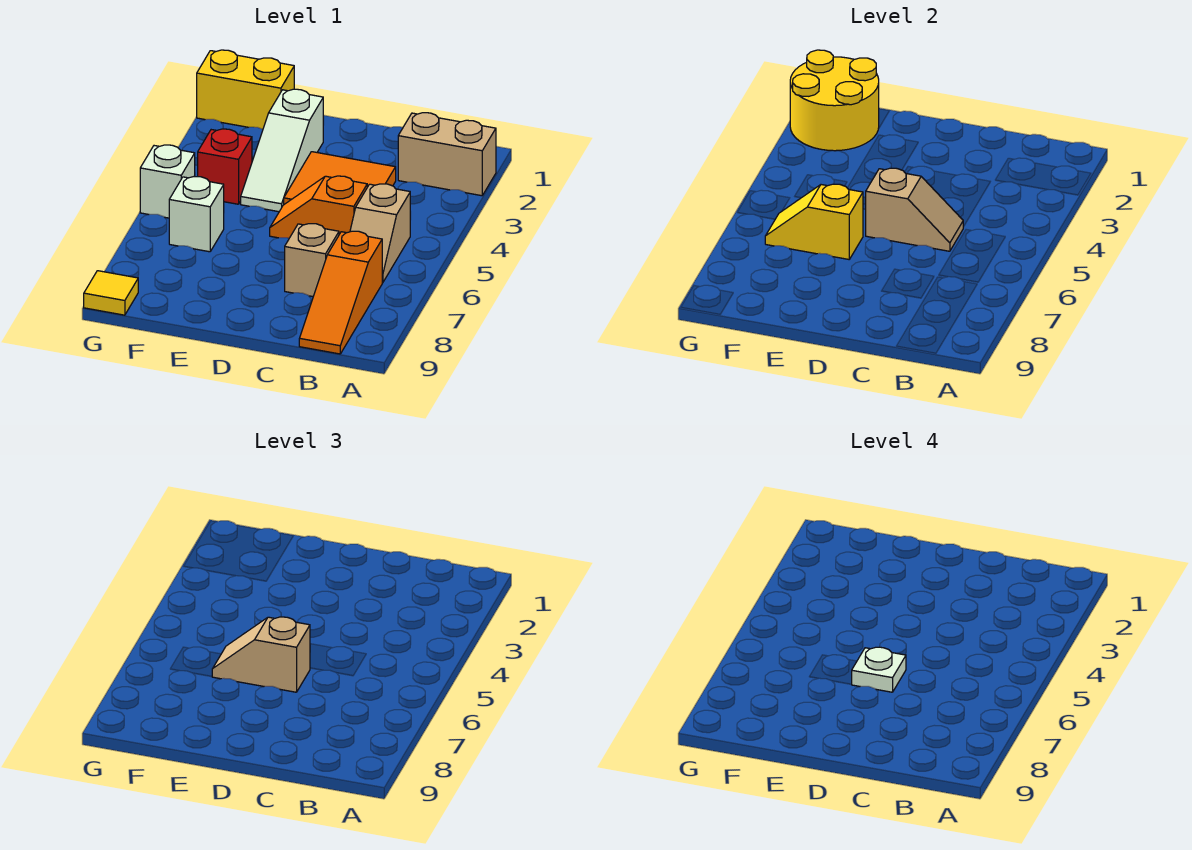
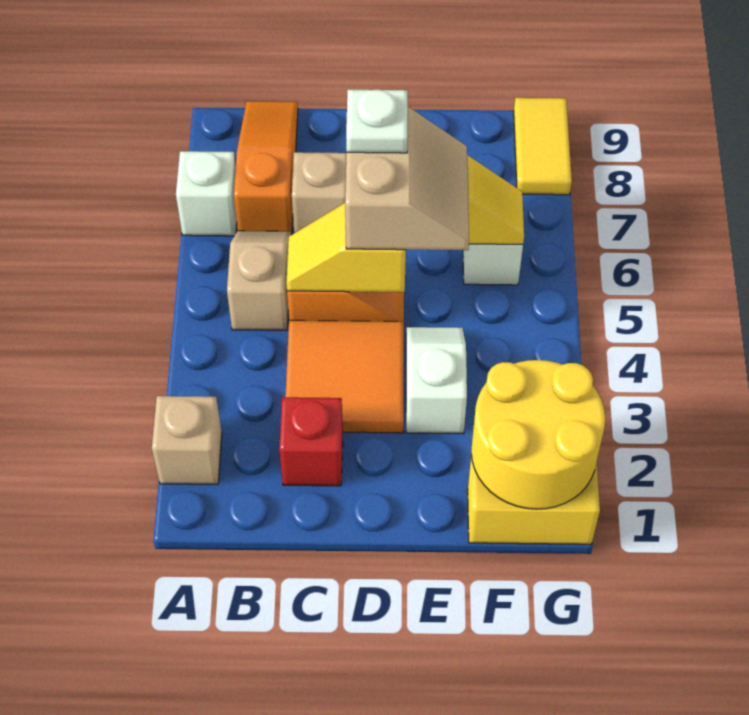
tan 1x2 brick [398,113,496,196] -> tan 1x1 brick [152,396,222,484]
tan 1x2 slope [865,168,963,251] -> yellow 1x2 slope [286,203,406,292]
tan 1x2 slope [212,617,310,692] -> tan 2x2 slope [345,107,469,250]
white 1x3 slope [241,89,323,212] -> white 1x2 slope [406,327,467,434]
red 1x1 brick [198,129,252,204] -> red 1x1 brick moved to [279,397,343,486]
white 1x1 brick [140,145,195,218] -> white 1x1 brick moved to [176,151,237,236]
yellow 1x1 tile [84,271,138,315] -> yellow 1x2 tile [514,98,572,195]

